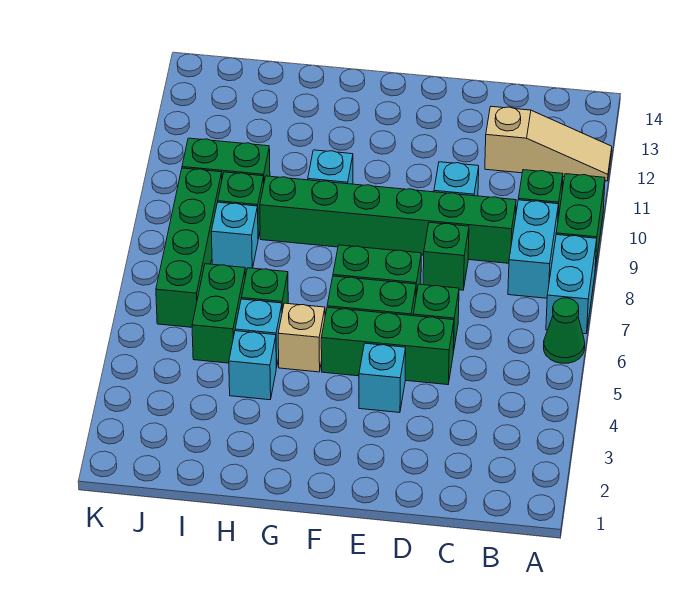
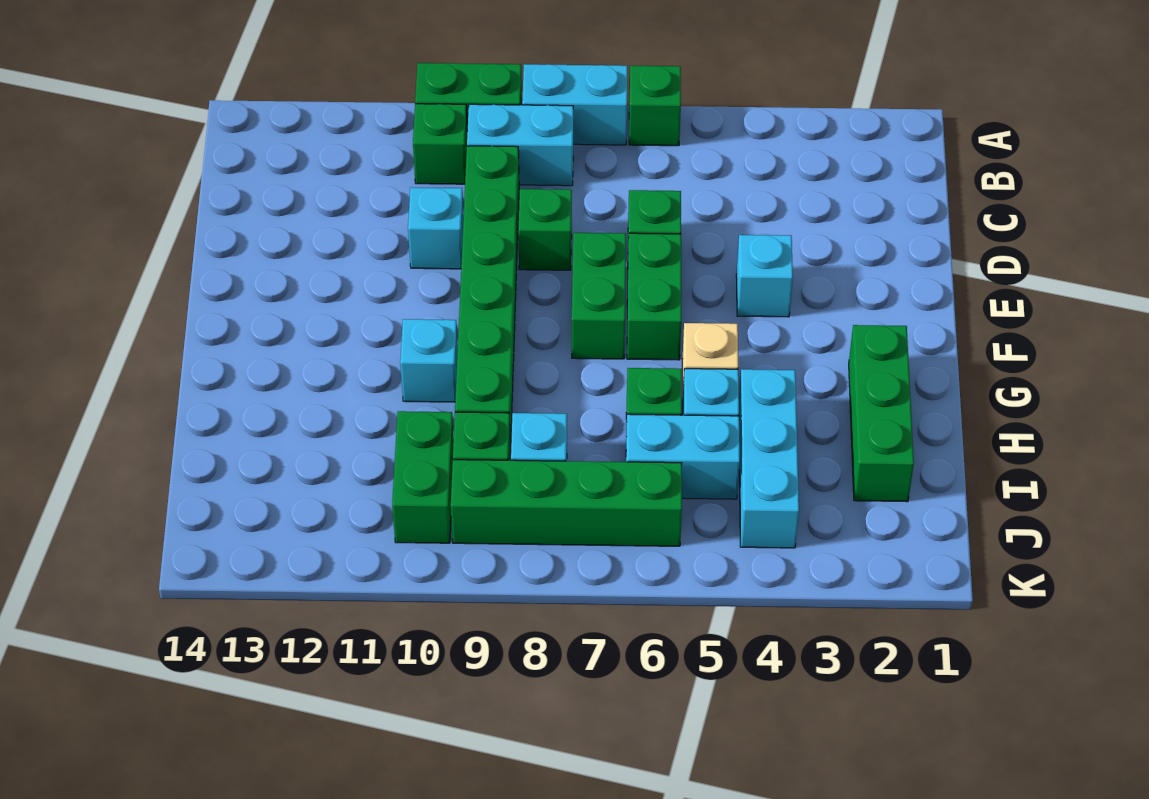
green 1x1 cone [544,298,585,363] -> green 1x1 brick [629,66,681,146]
tan 1x3 slope [485,107,612,181] -> none
green 1x3 brick [321,307,454,385] -> green 1x3 brick moved to [849,325,914,502]
cyan 1x1 brick [229,331,276,400] -> cyan 1x3 brick [739,369,799,548]
green 1x2 brick [192,264,245,363] -> cyan 1x2 brick [626,414,740,499]

